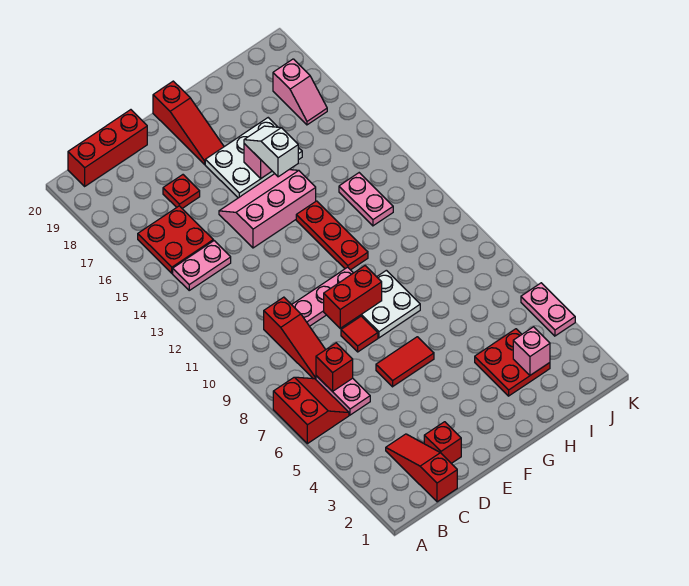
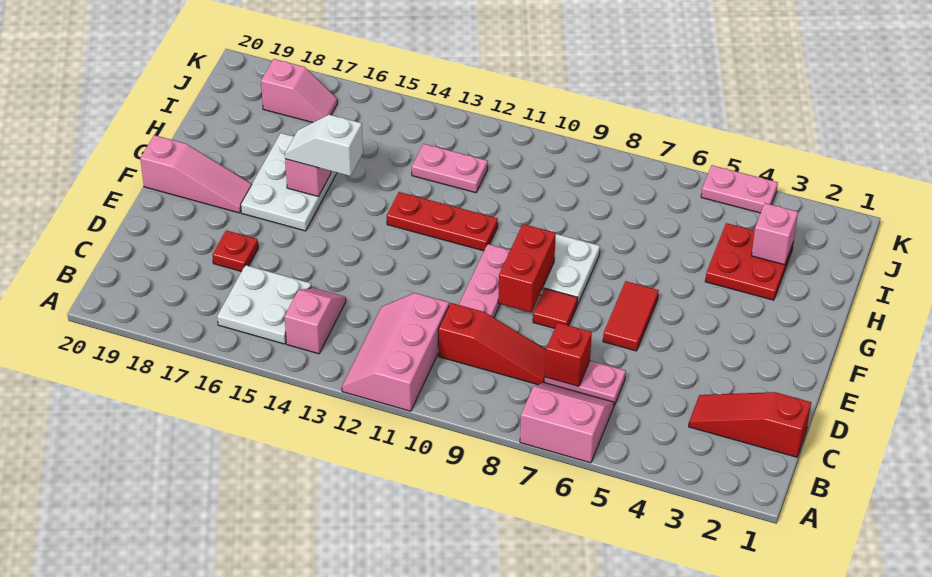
red 2x2 slope [273,377,349,444] -> pink 2x2 slope [520,383,614,463]
pink 1x2 plate [173,241,231,290] -> pink 1x2 slope [284,288,346,354]
red 2x2 plate [138,206,213,273] -> white 2x2 plate [217,265,311,344]
red 1x3 brick [68,110,147,186] -> none
red 1x1 brick [424,422,461,463] -> none
pink 2x3 slope [219,170,316,248] -> pink 2x3 slope moved to [342,293,449,411]
red 1x3 slope [153,81,224,164] -> pink 1x3 slope [140,135,252,213]

